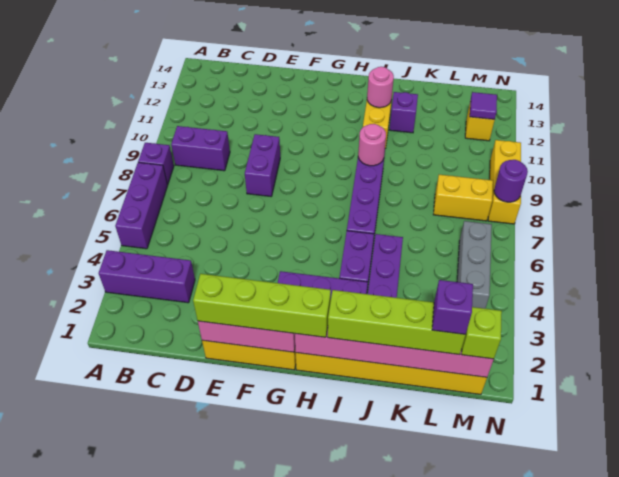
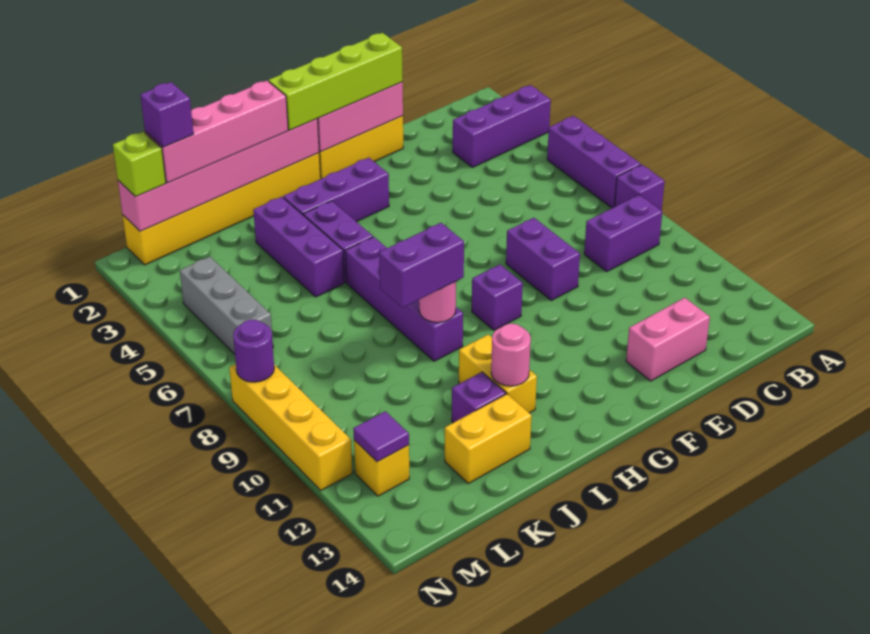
none -> pink 1x2 brick [626,298,710,381]
none -> purple 1x1 brick [472,265,523,330]
lime 1x4 brick [328,290,465,355] -> pink 1x4 brick [145,81,288,183]
none -> purple 1x2 brick [379,223,464,308]
yellow 1x2 brick [433,175,493,221] -> yellow 1x2 brick moved to [445,394,532,484]
yellow 1x3 brick [488,140,521,224] -> yellow 1x4 brick [229,364,352,490]

